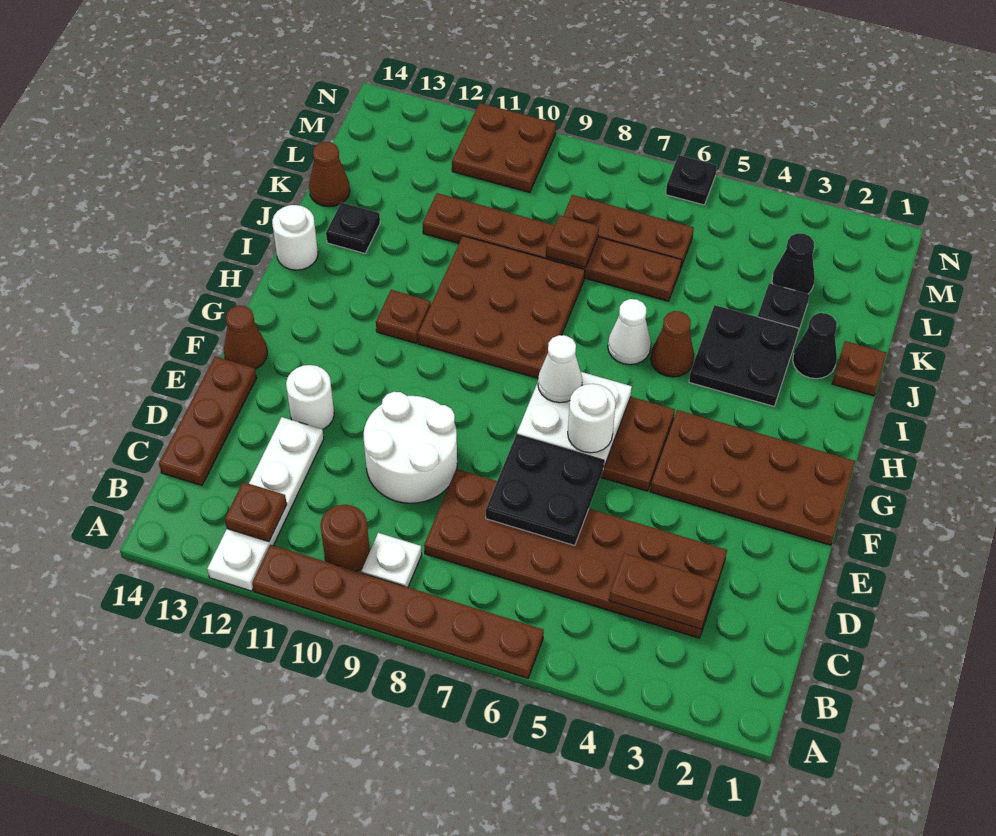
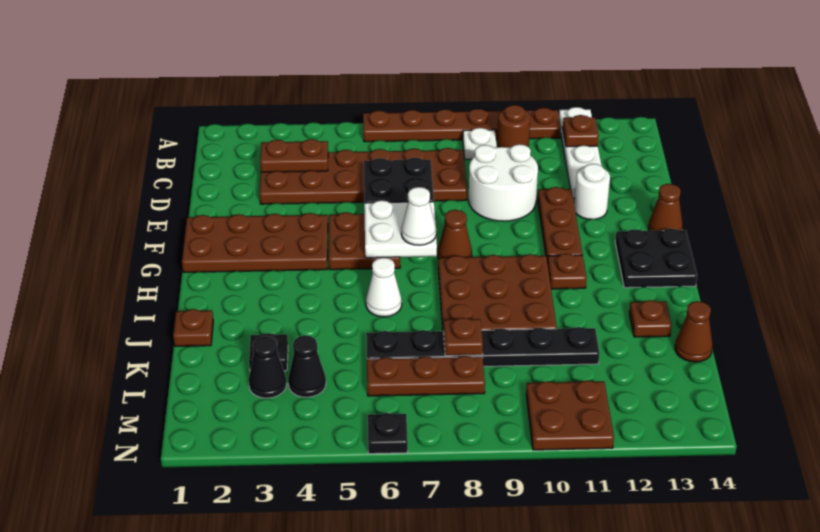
brown 1x3 plate [159,356,257,485] -> brown 1x3 plate moved to [538,187,583,263]
white 1x1 round brick [568,384,616,453] -> none
black 2x2 plate [689,305,799,406] -> black 2x2 plate moved to [615,229,697,288]
brown 1x1 cone [651,311,694,377] -> brown 1x1 cone moved to [438,210,472,259]
white 1x1 round brick [272,205,318,270] -> none
black 1x1 cone [793,313,837,379] -> black 1x1 cone moved to [288,335,326,397]
black 1x1 plate [326,202,380,253] -> brown 1x1 plate [629,300,672,337]
brown 1x6 plate [423,193,682,301] -> black 1x6 plate [366,327,600,366]

